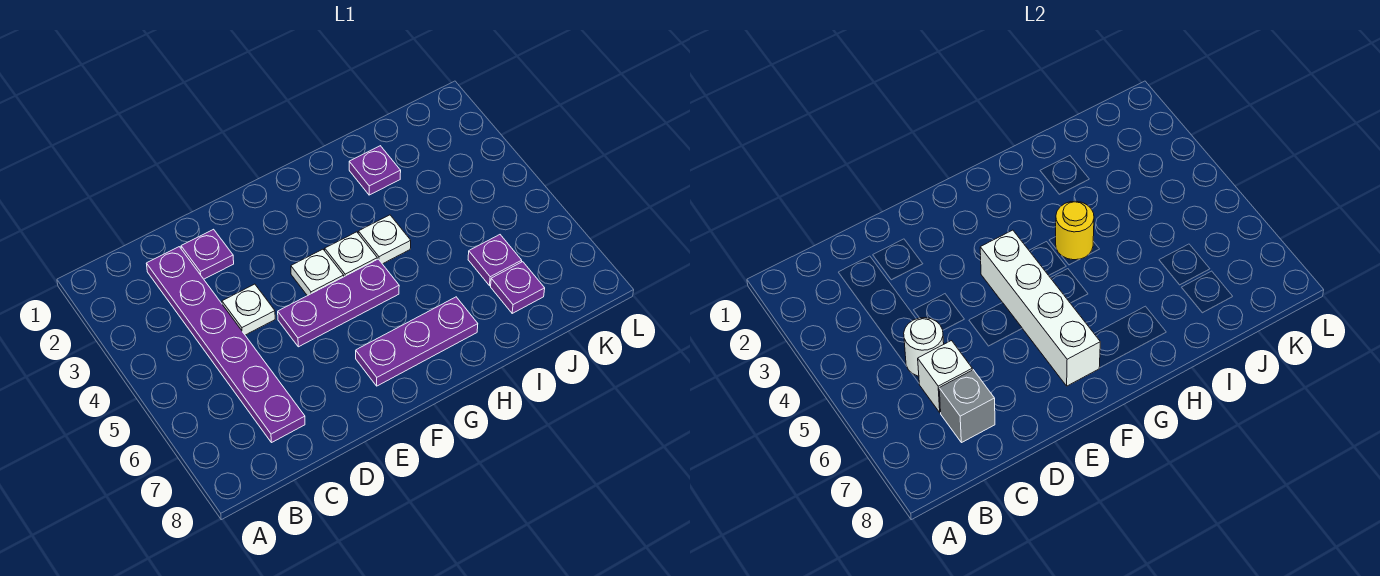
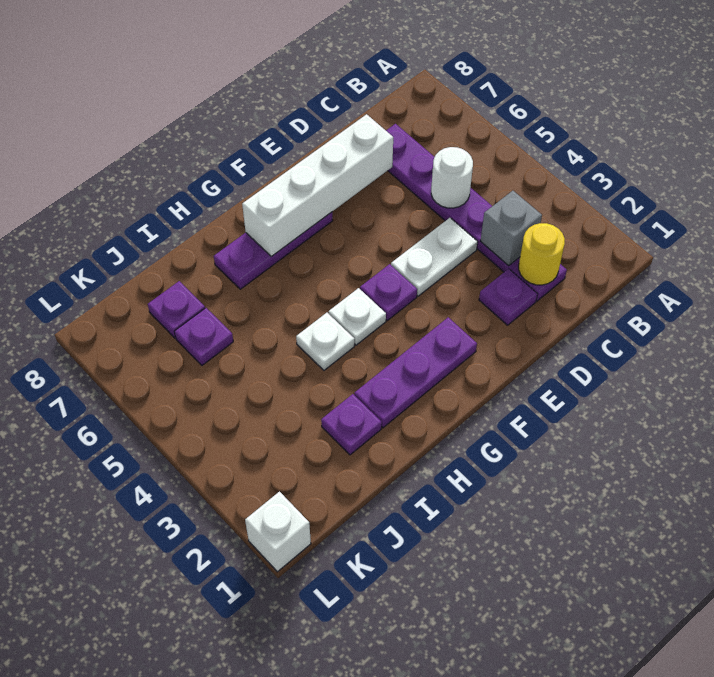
white 1x1 brick [918,341,972,412] -> white 1x1 brick moved to [245,492,311,572]
grey 1x1 brick [939,370,995,443] -> grey 1x1 brick moved to [481,191,542,266]
white 1x1 plate [222,284,275,335] -> white 1x2 plate [391,218,478,296]
purple 1x3 plate [278,259,399,347] -> purple 1x3 plate moved to [354,317,477,428]
white 1x1 plate [291,249,344,296] -> purple 1x1 plate [360,264,417,320]
white 1x4 brick [980,230,1100,386] -> white 1x4 brick turned to [242,114,393,257]
yellow 1x1 round brick [1056,201,1094,260] -> yellow 1x1 round brick moved to [519,223,565,285]

